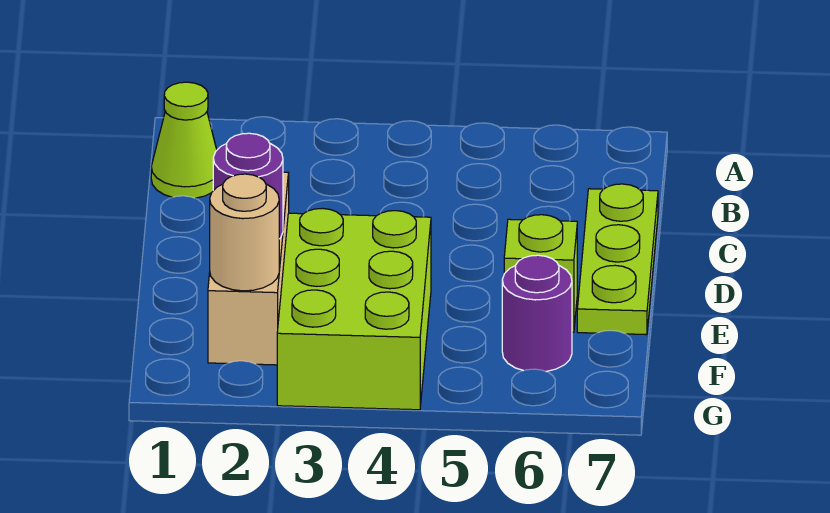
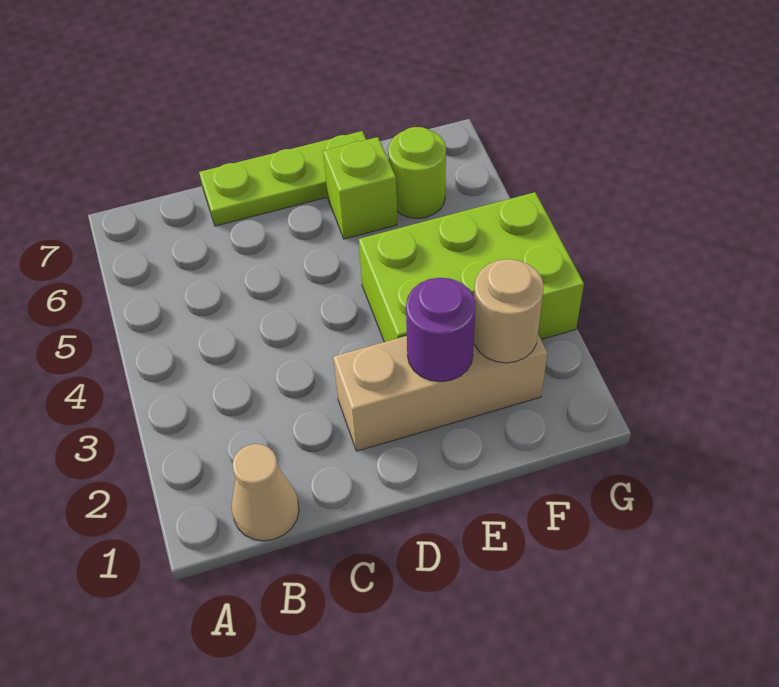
lime 1x1 cone [151,82,217,198] -> tan 1x1 cone [232,444,299,541]
purple 1x1 round brick [502,255,572,372] -> lime 1x1 round brick [388,127,446,218]

